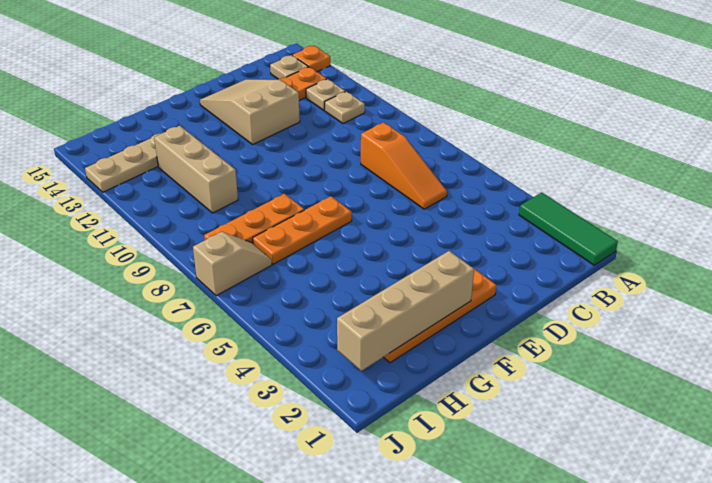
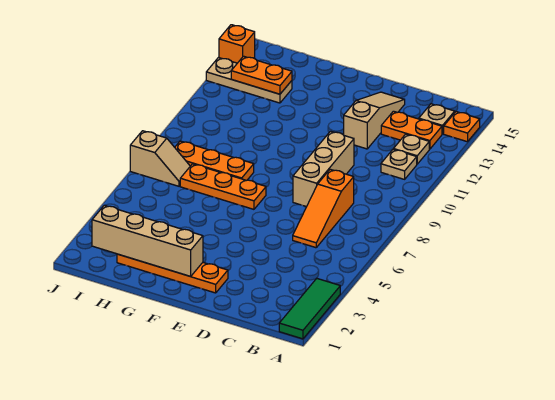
tan 2x3 slope [200,79,300,144] -> tan 1x3 slope [344,92,405,149]
tan 1x3 brick [154,126,238,213] -> tan 1x3 brick moved to [293,131,354,207]
none -> orange 1x2 plate [231,56,292,94]
none -> orange 1x1 brick [219,25,255,63]

